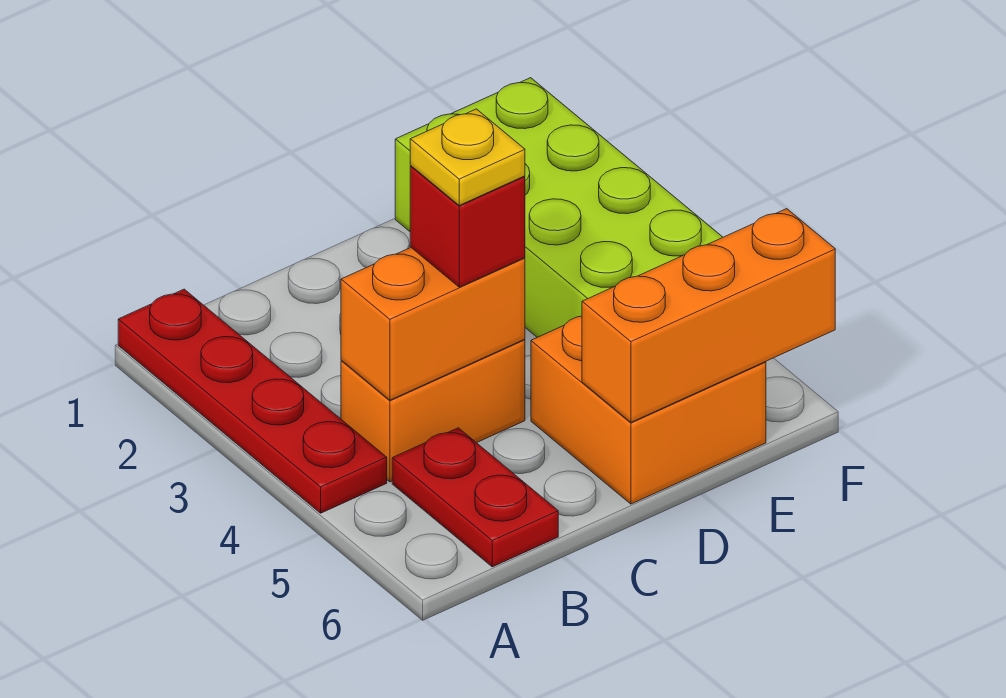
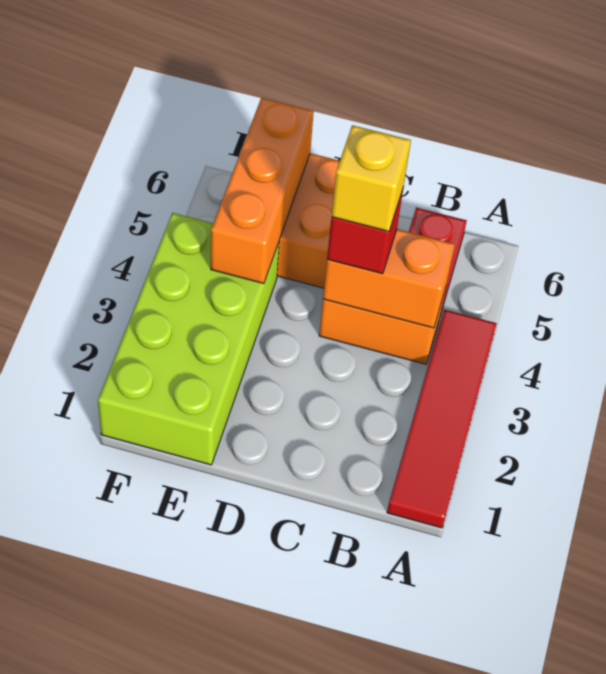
red 1x4 plate [118,289,387,513] -> red 1x4 tile [387,310,497,528]
yellow 1x1 plate [410,109,525,205] -> yellow 1x1 brick [331,125,411,231]
orange 1x3 brick [582,209,835,422] -> orange 1x3 brick turned to [211,98,314,283]

